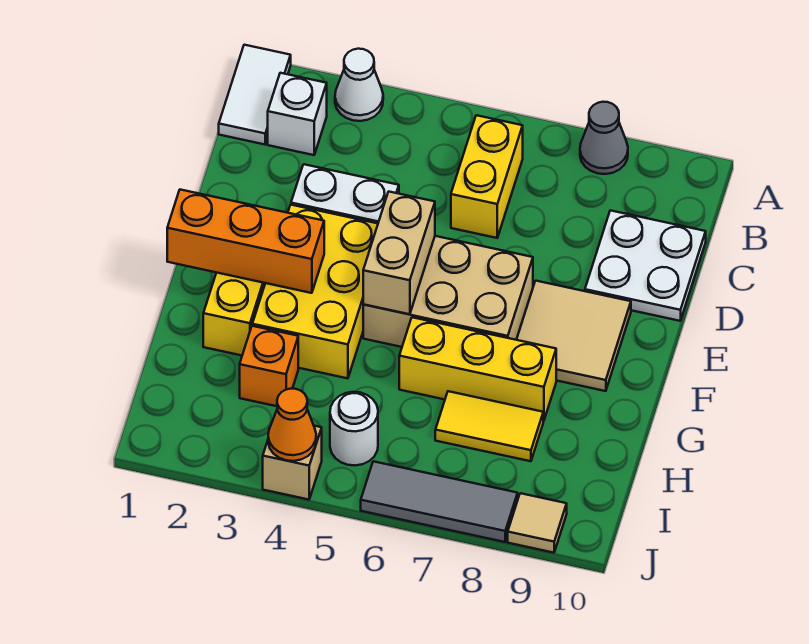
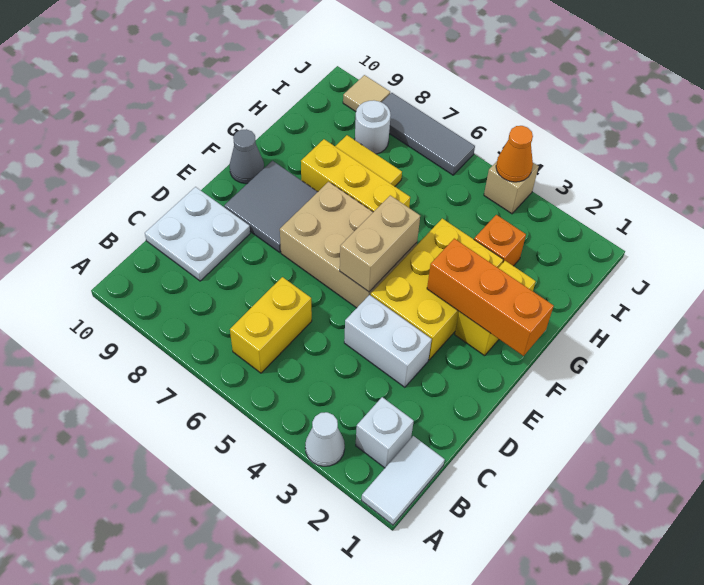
grey 1x1 cone [580,102,628,174] -> grey 1x1 cone moved to [230,129,264,184]
tan 2x2 tile [517,281,631,391] -> grey 2x2 tile [224,161,317,252]
white 1x1 round brick [330,392,378,466] -> white 1x1 round brick moved to [355,101,391,154]

